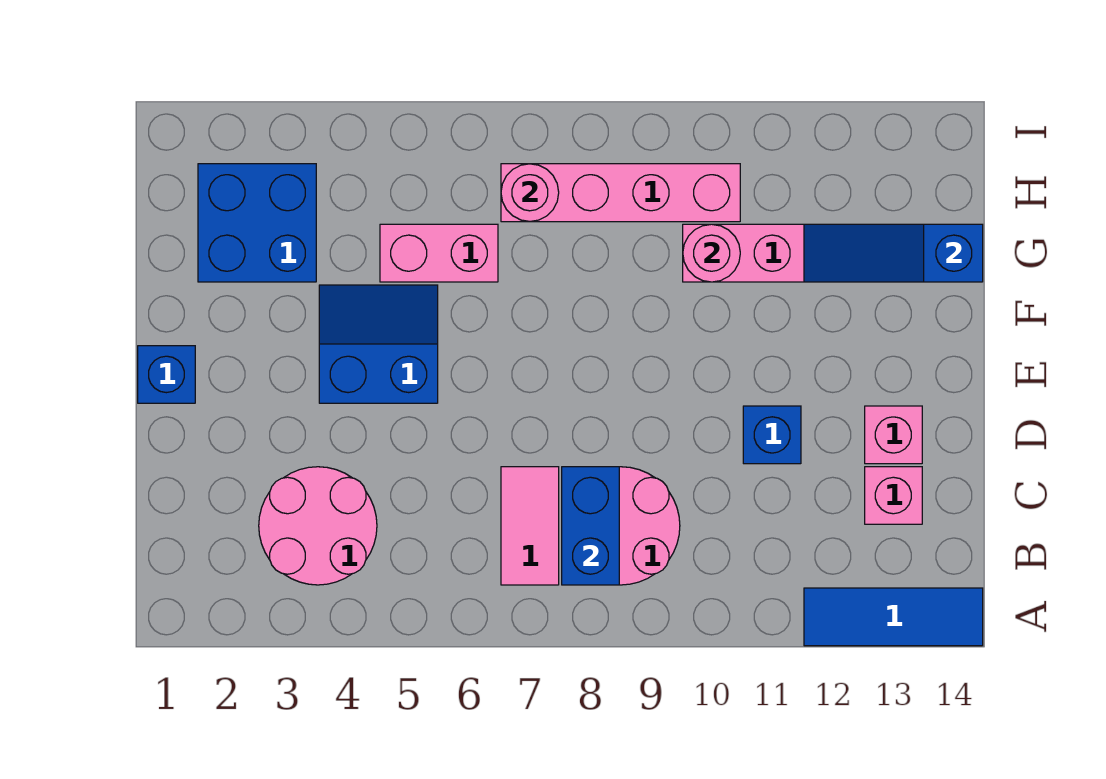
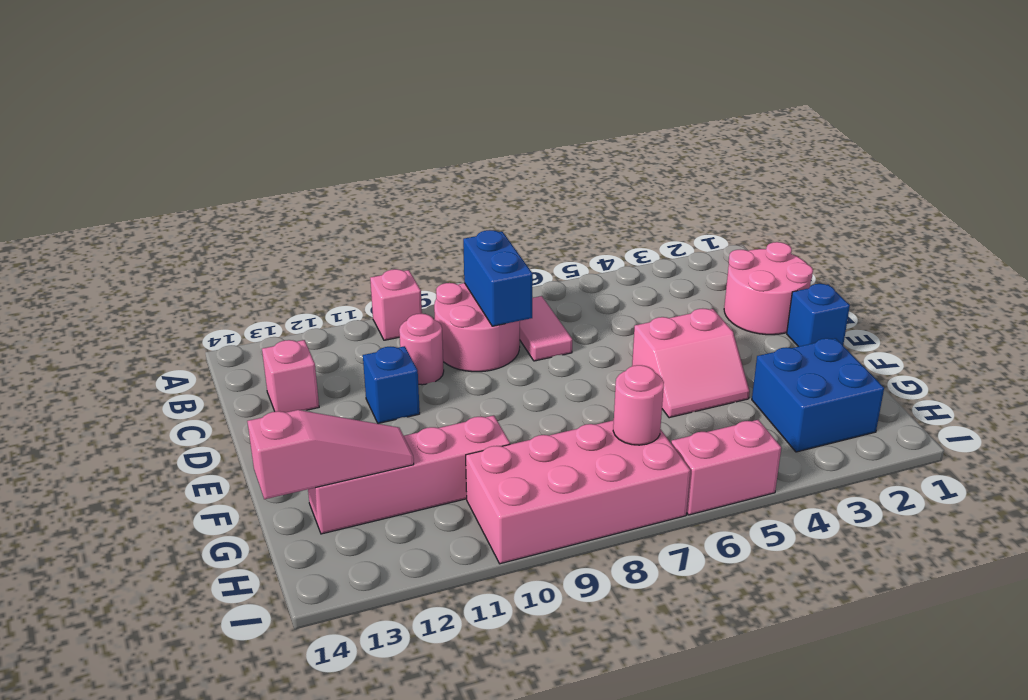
blue 1x3 tile [804,588,983,646] -> none
pink 2x2 round brick [259,467,377,585] -> pink 2x2 round brick moved to [724,242,813,335]
pink 1x1 brick [865,406,922,464] -> pink 1x1 brick moved to [370,269,422,340]
blue 2x2 slope [319,285,438,403] -> pink 2x2 slope [632,309,750,418]
pink 1x2 brick [380,224,498,282] -> pink 1x2 brick moved to [671,420,781,515]
pink 1x1 round brick [683,224,740,282] -> pink 1x1 round brick moved to [399,314,444,385]
blue 1x3 slope [804,224,983,282] -> pink 1x3 slope [247,410,414,499]
pink 1x4 brick [501,164,740,222] -> pink 2x4 brick [466,420,690,564]

